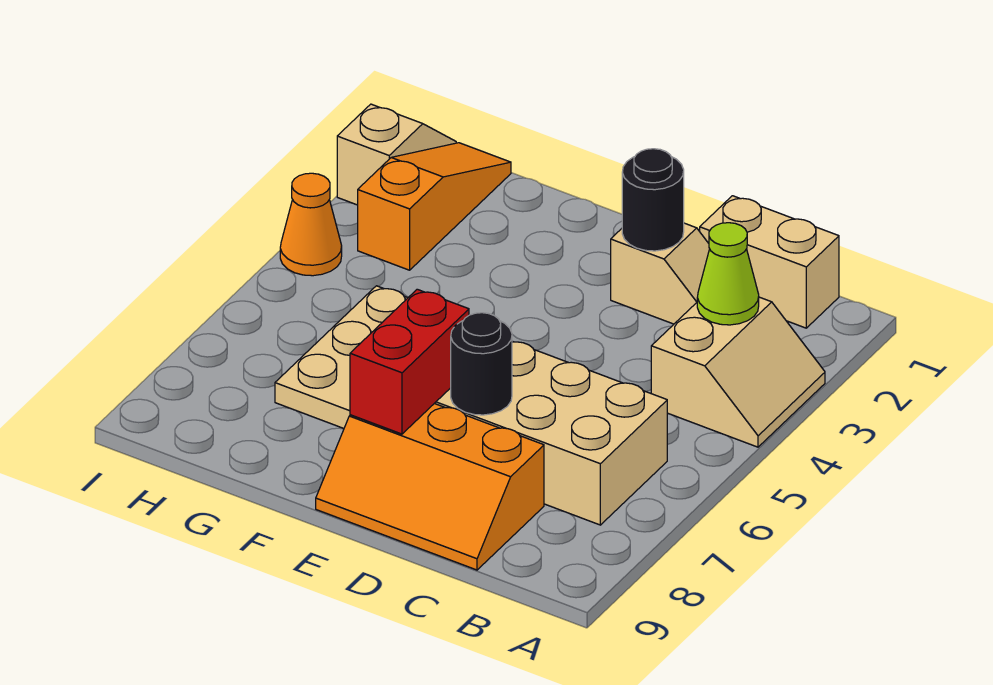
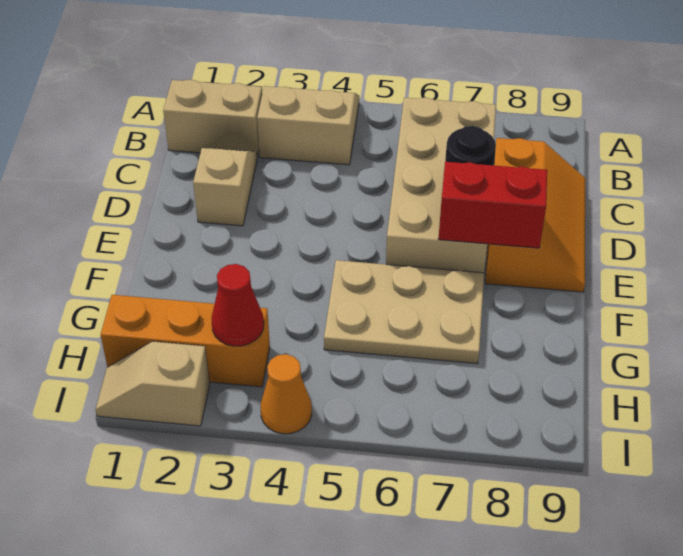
tan 1x2 brick [700,196,839,328] -> tan 1x2 brick turned to [163,80,262,157]
lime 1x1 cone [697,223,759,325] -> none
black 1x1 round brick [622,149,684,251] -> none
orange 1x3 slope [358,143,511,270] -> orange 1x3 brick [101,295,270,387]
none -> red 1x1 cone [212,264,264,346]

